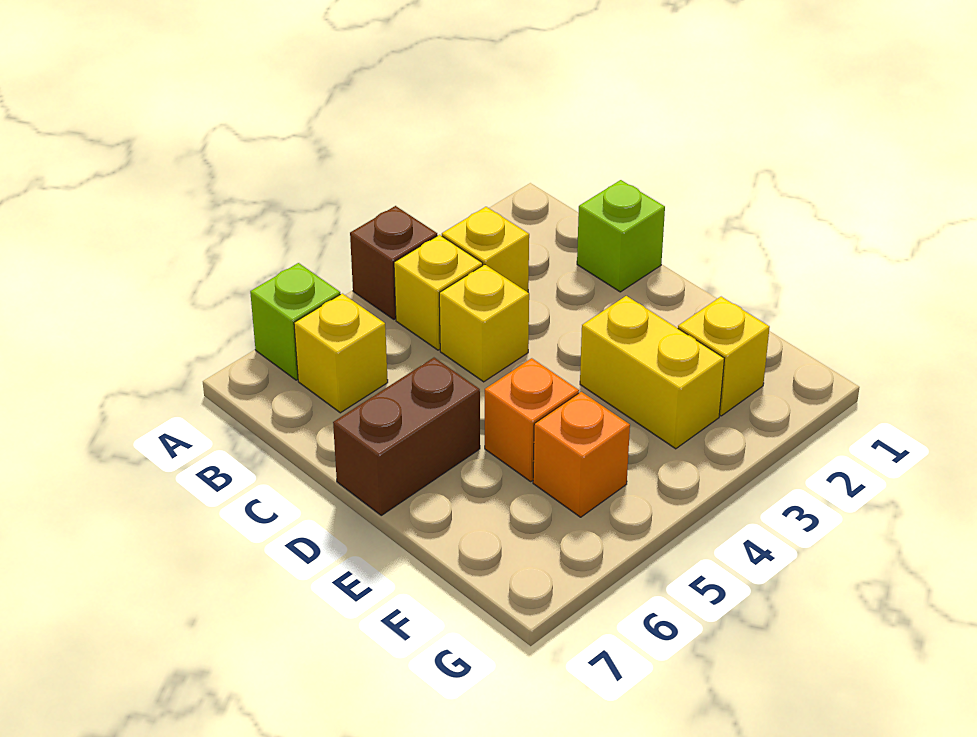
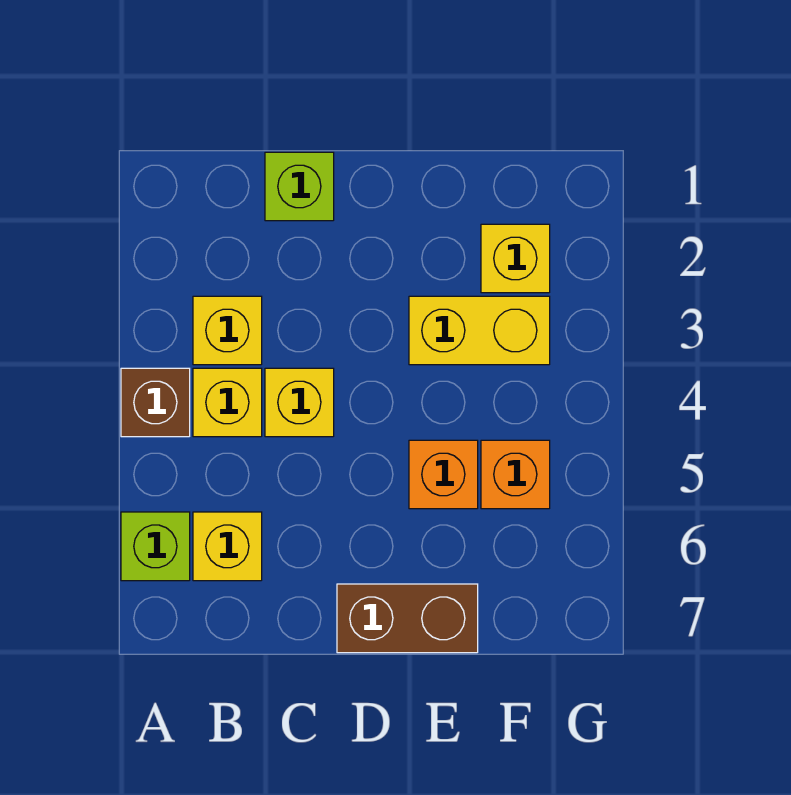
brown 1x2 brick [333,358,480,515] -> brown 1x2 brick turned to [337,584,478,653]

